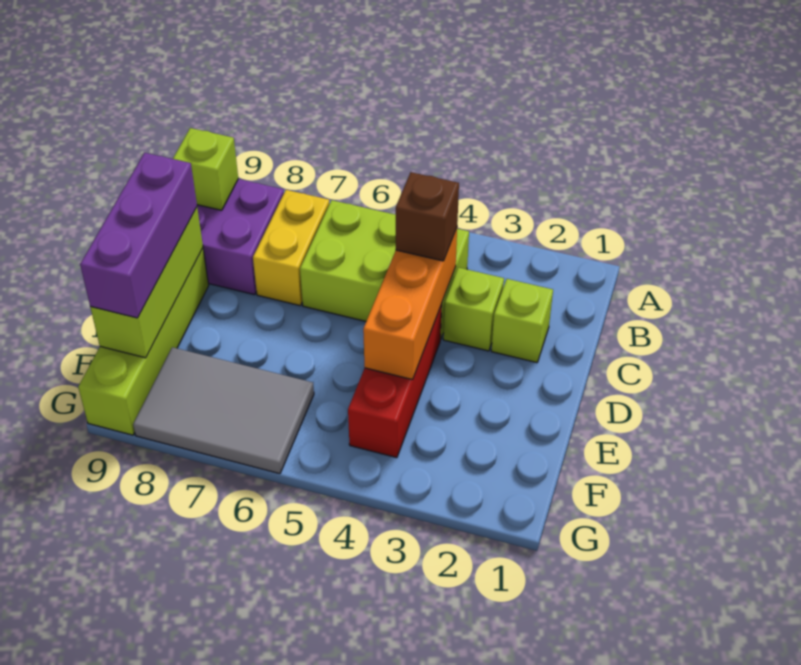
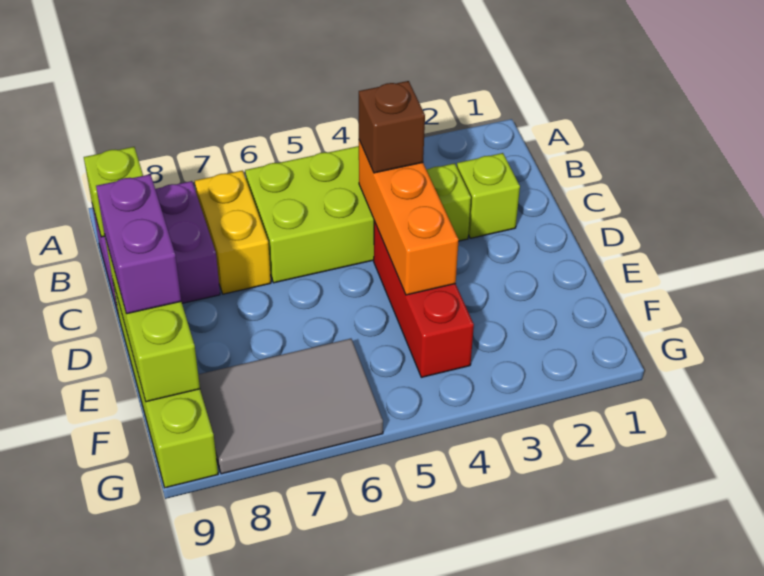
purple 1x3 brick [80,153,197,318] -> purple 1x2 brick [96,174,181,314]

